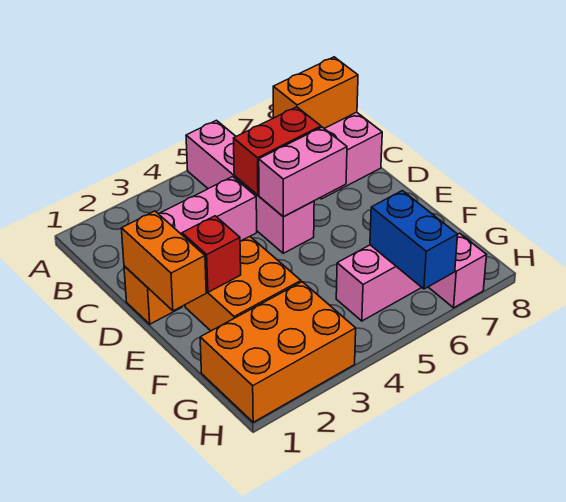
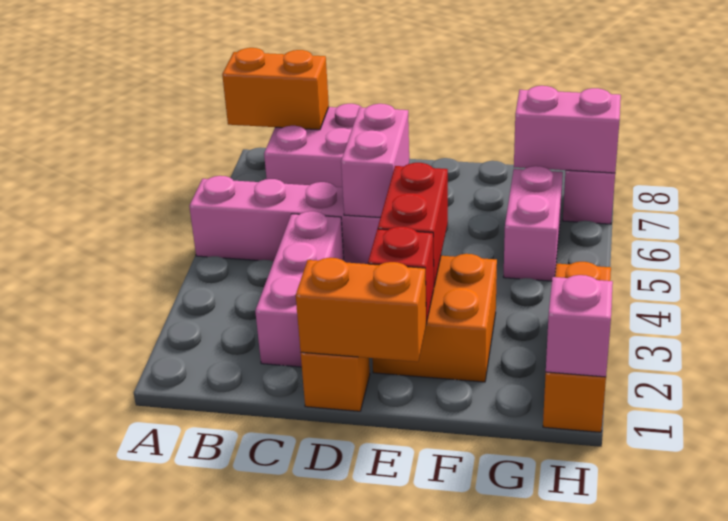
orange 1x2 brick [273,57,358,128] -> orange 1x2 brick turned to [222,48,329,130]
red 1x2 brick [234,107,321,195] -> red 1x2 brick moved to [378,163,448,285]
orange 2x3 brick [200,282,356,422] -> orange 1x3 brick [543,262,611,432]
blue 1x2 brick [370,191,458,289] -> none
none -> pink 1x2 brick [514,86,621,173]
none -> pink 1x1 brick [546,275,613,377]

